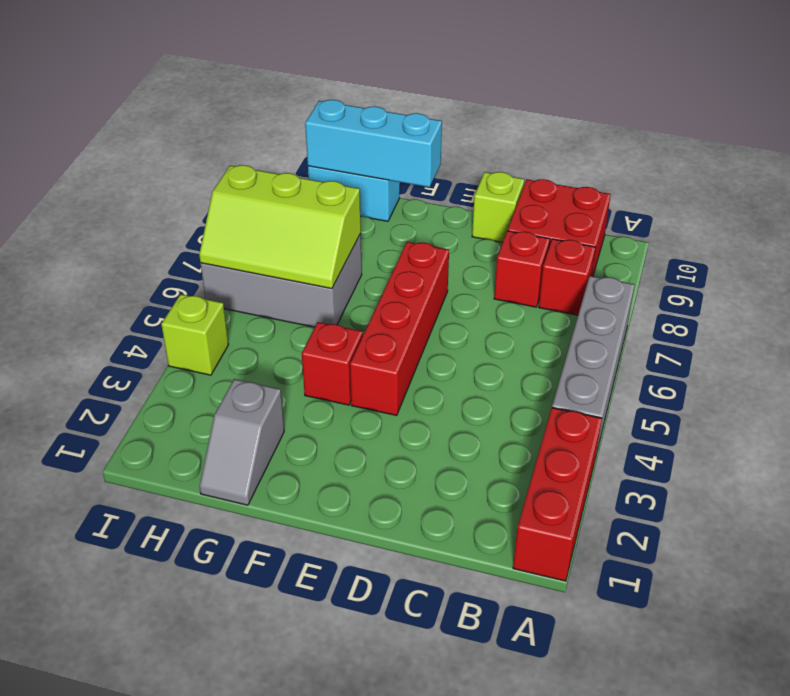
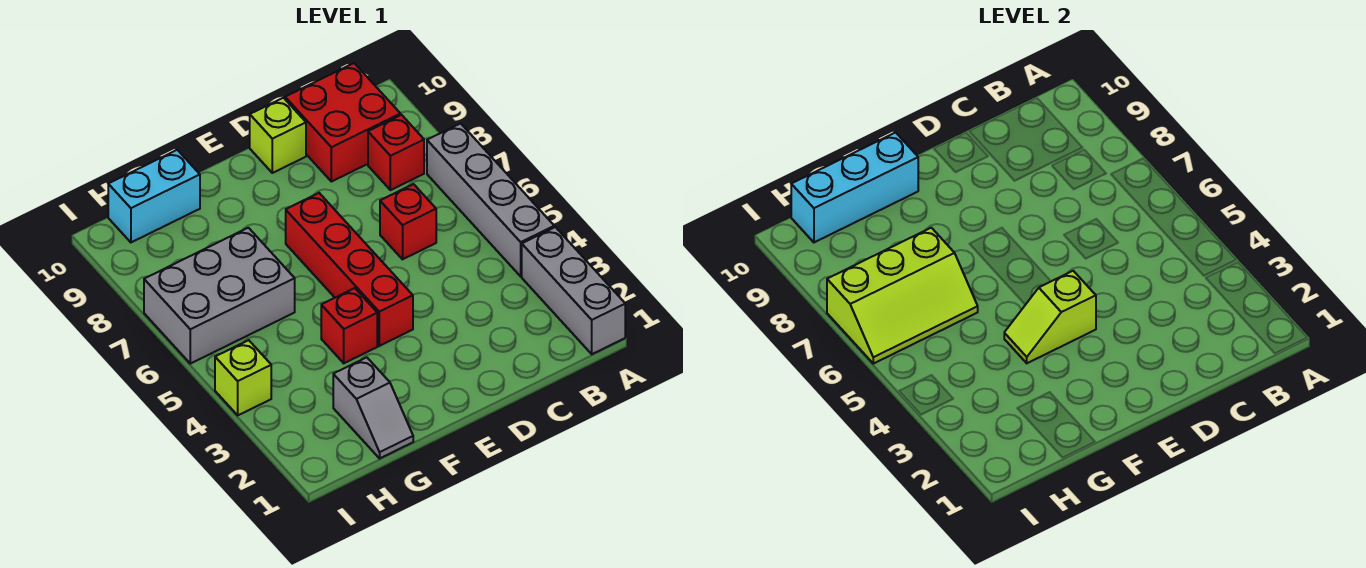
red 1x3 brick [513,408,602,581] -> grey 1x3 brick [522,227,625,354]
red 1x1 brick [494,231,550,307] -> red 1x1 brick moved to [380,184,436,259]
none -> lime 1x2 slope [1004,271,1096,363]

